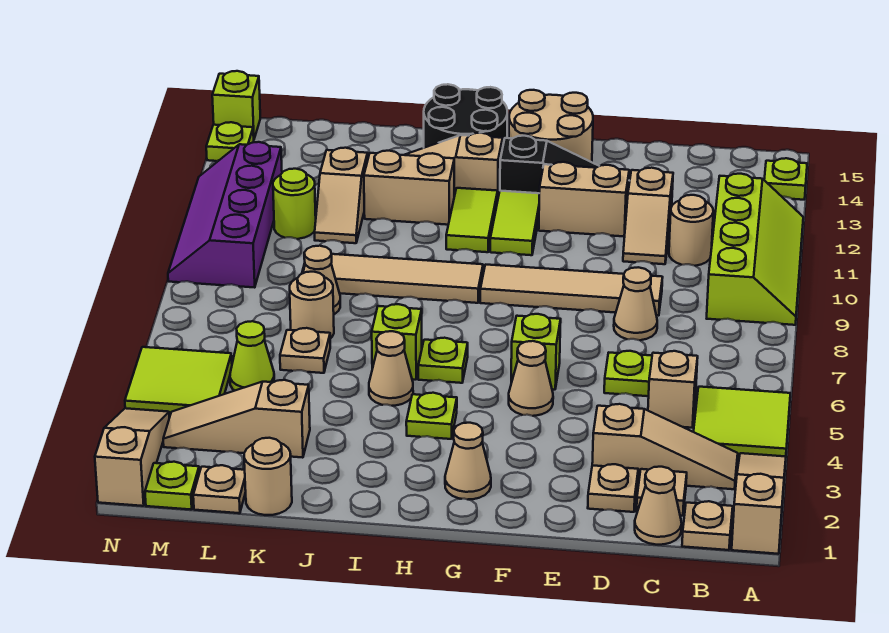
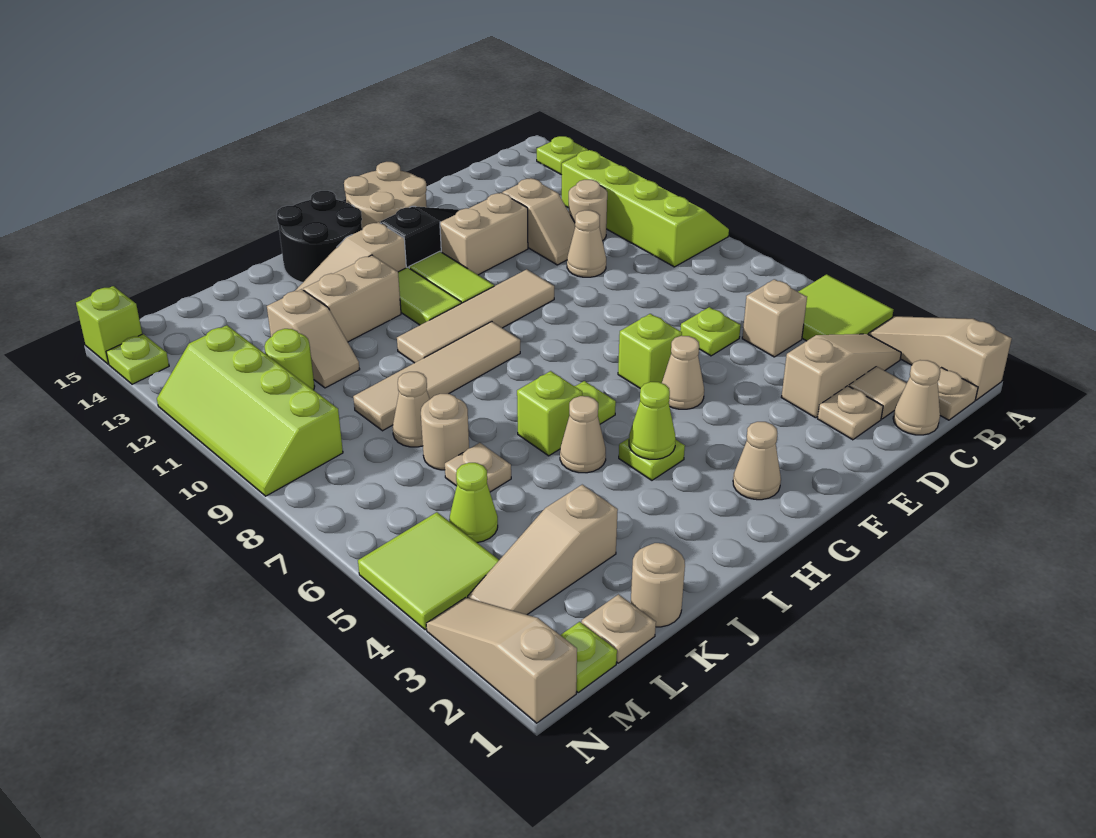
tan 1x1 cone [614,267,657,340] -> tan 1x1 cone moved to [567,210,606,277]
tan 1x4 tile [480,265,663,316] -> tan 1x4 tile moved to [397,269,554,363]
none -> lime 1x1 cone [629,382,676,459]
purple 2x4 slope [168,142,282,287] -> lime 2x4 slope [157,325,343,496]

